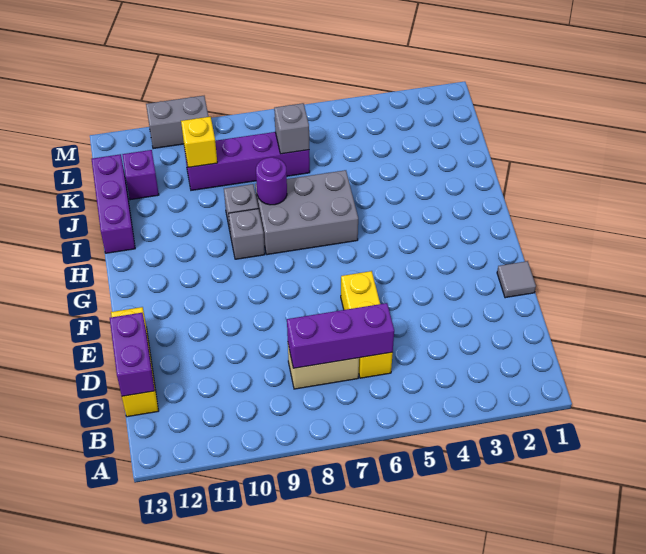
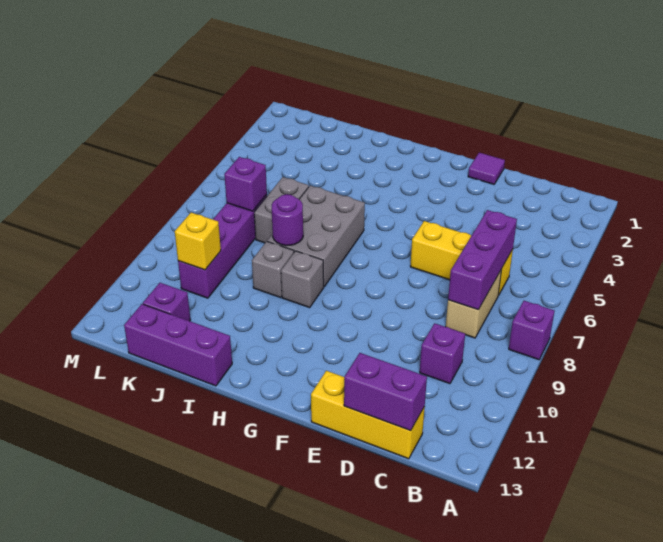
none -> purple 1x1 brick [509,301,554,360]
none -> purple 1x1 brick [420,323,465,384]
grey 1x1 tile [497,261,536,298] -> purple 1x1 tile [468,153,505,184]
grey 1x1 brick [274,103,309,154] -> purple 1x1 brick [224,157,267,211]
grey 1x2 brick [146,96,208,149] -> grey 1x2 brick moved to [254,177,309,243]

